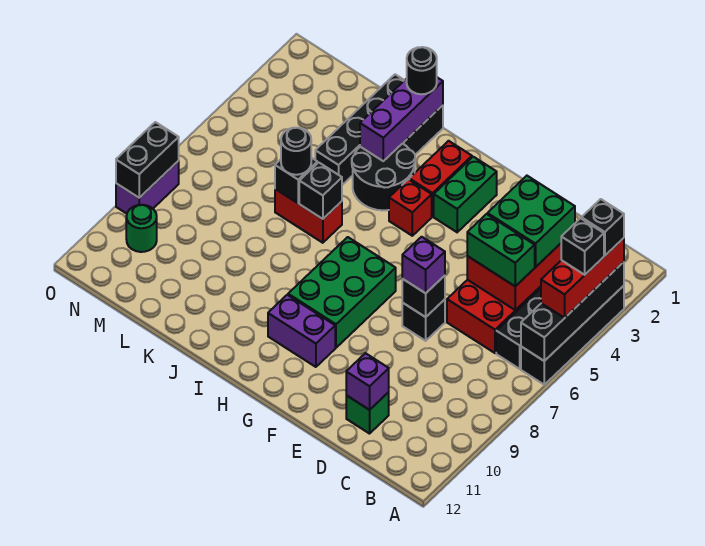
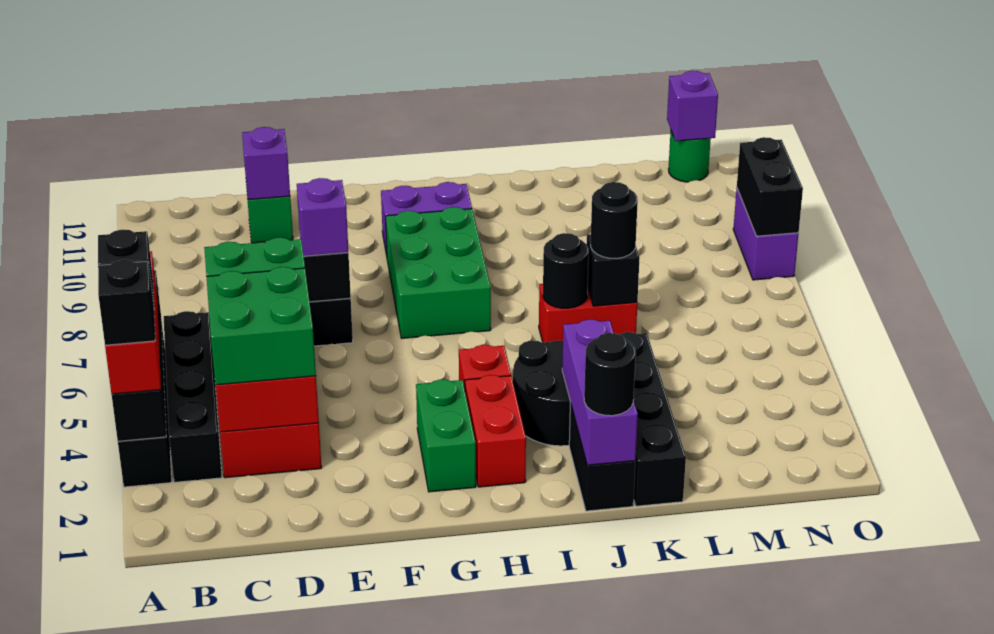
black 1x1 brick [299,162,342,219] -> black 1x1 round brick [543,233,589,308]
green 1x1 round brick [126,205,157,252] -> green 1x1 round brick moved to [669,131,711,182]
none -> purple 1x1 brick [667,71,718,141]

